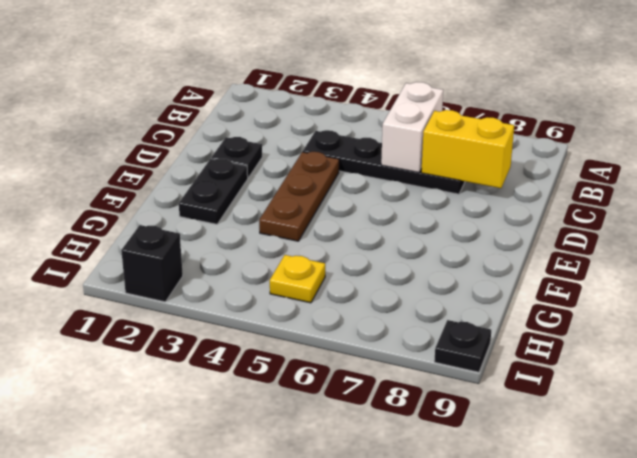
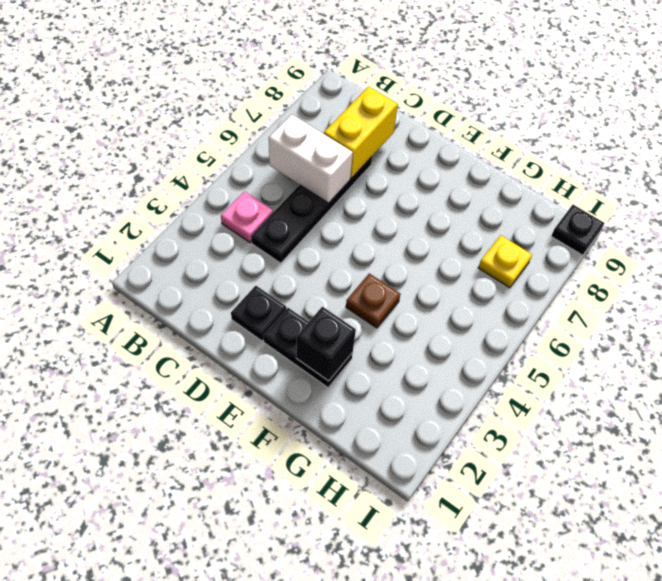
none -> pink 1x1 plate [221,192,273,242]
brown 1x3 plate [259,152,339,241] -> brown 1x1 plate [346,273,401,328]
yellow 1x1 plate [270,255,325,303] -> yellow 1x1 plate moved to [478,235,532,288]
black 1x1 brick [121,225,183,302] -> black 1x1 brick moved to [296,307,356,381]

